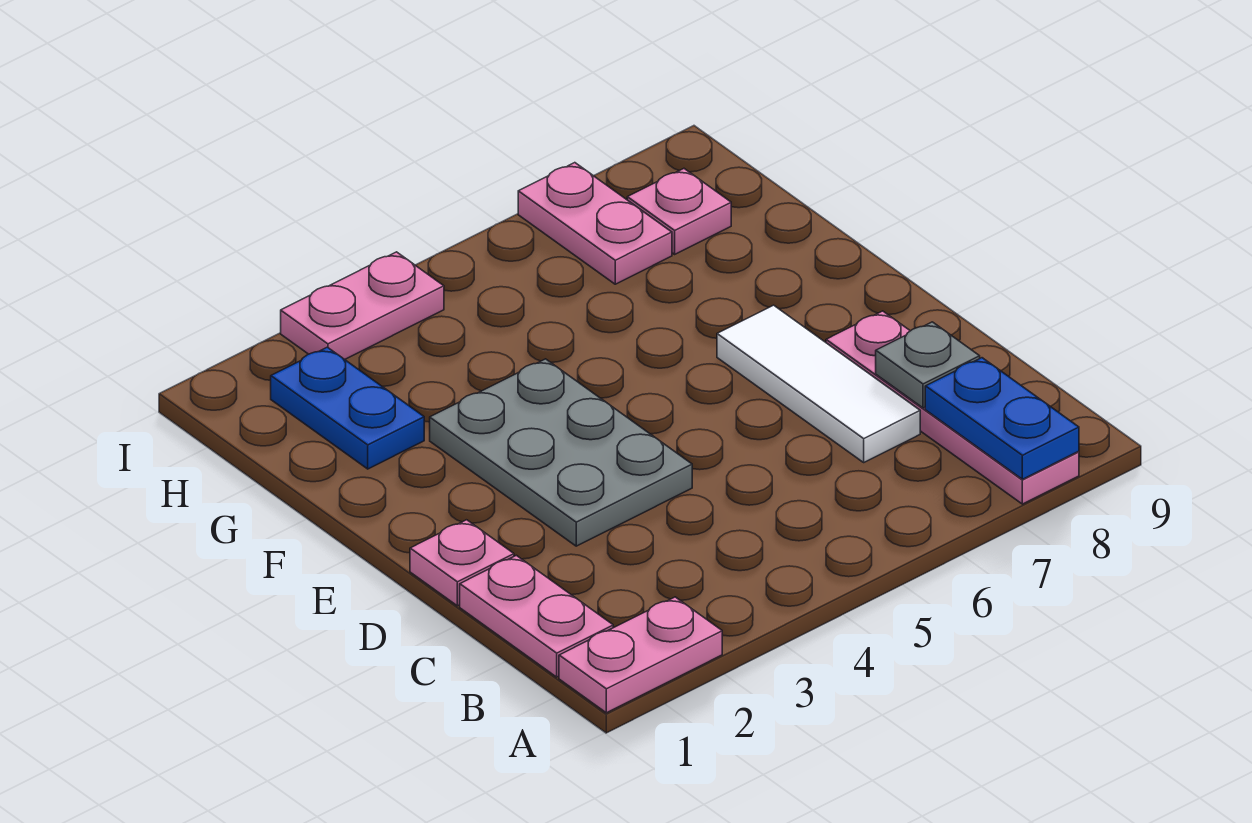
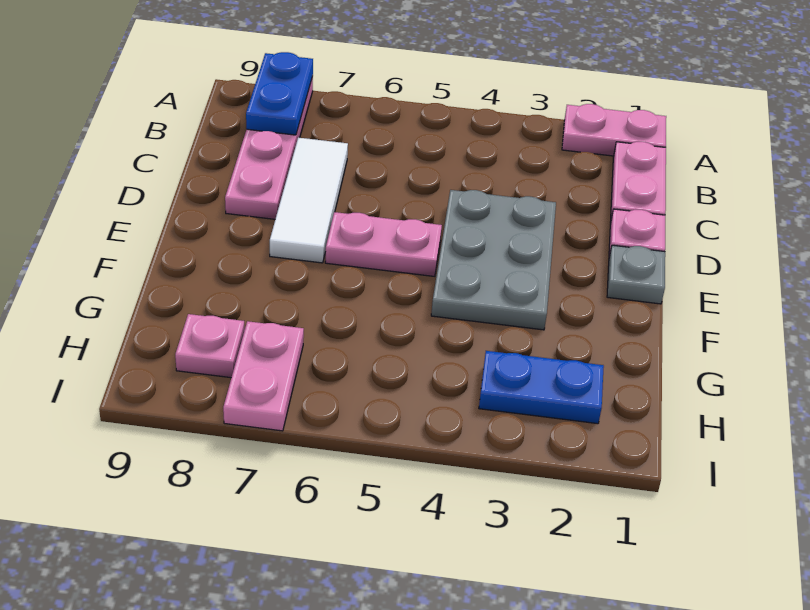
grey 1x1 plate [876,322,980,408] -> grey 1x1 plate moved to [607,245,665,304]
blue 1x2 plate [271,347,424,469] -> blue 1x2 plate turned to [479,351,604,424]
pink 1x2 plate [281,252,444,359] -> pink 1x2 plate moved to [325,212,442,276]

